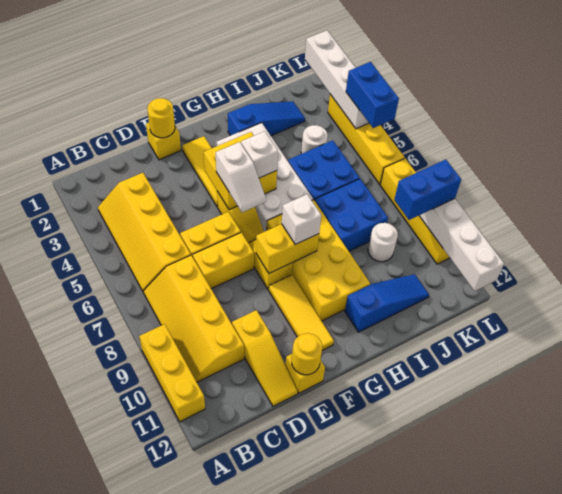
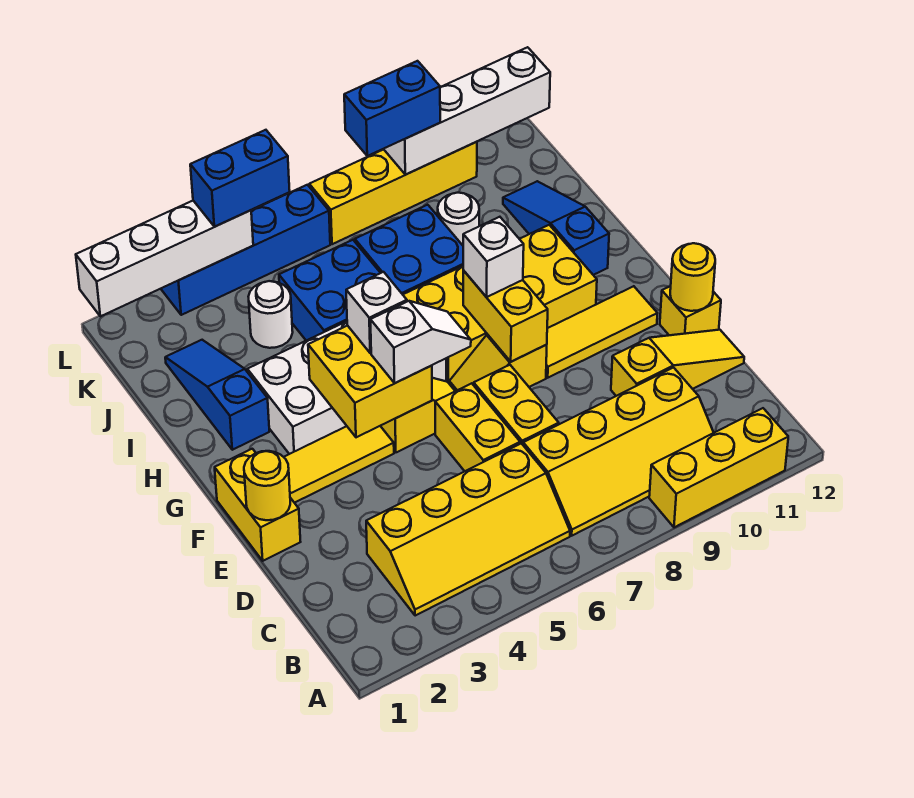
yellow 1x1 brick [146,123,181,160] -> yellow 1x2 brick [215,449,300,561]
blue 1x2 brick [394,160,461,220] -> blue 1x2 brick turned to [344,61,440,156]
yellow 1x4 brick [328,94,405,184] -> blue 1x4 brick [161,185,330,315]

